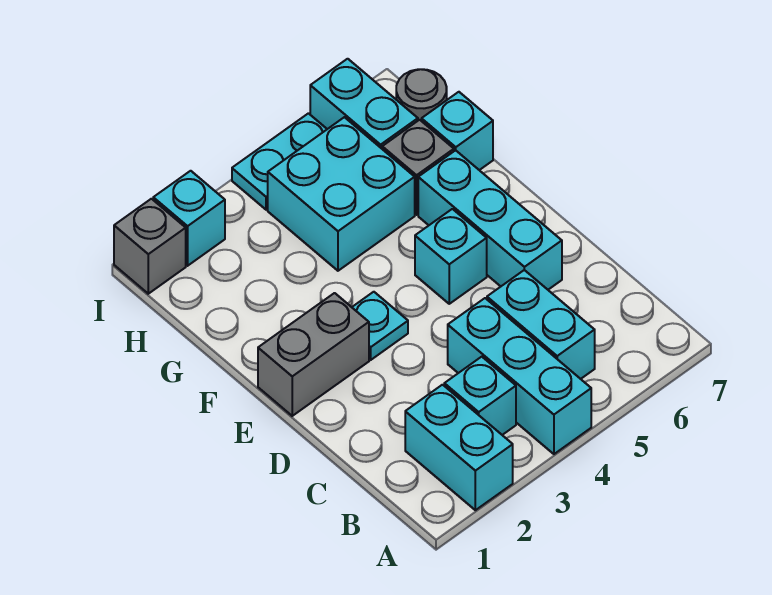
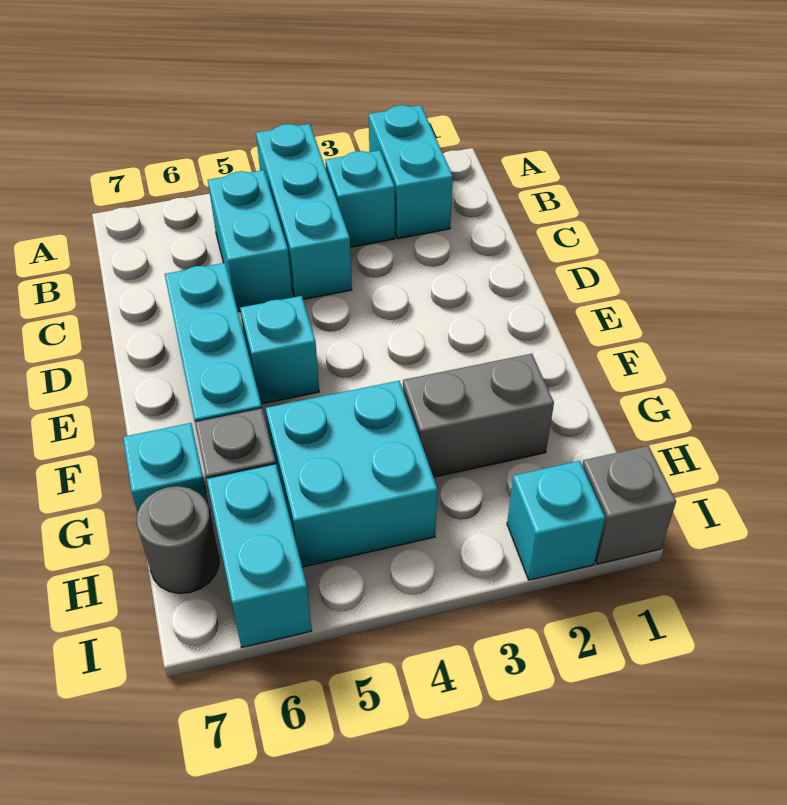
grey 1x2 brick [258,293,369,416] -> grey 1x2 brick moved to [403,354,554,477]
cyan 1x1 plate [352,292,408,360] -> none
cyan 1x2 plate [232,113,327,210] -> none

